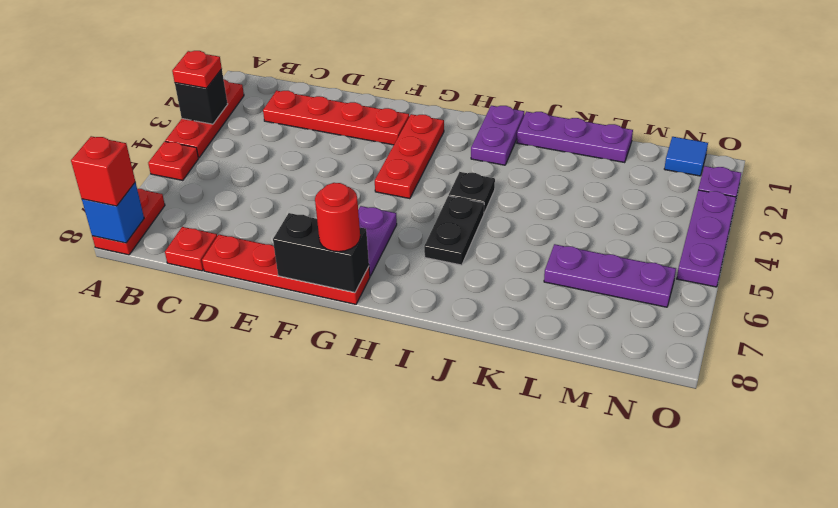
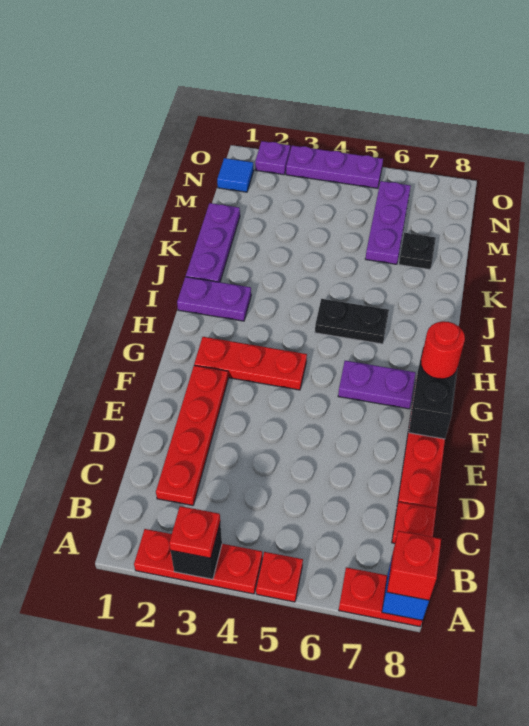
black 1x1 plate [449,172,495,213] -> black 1x1 plate moved to [399,233,436,270]

